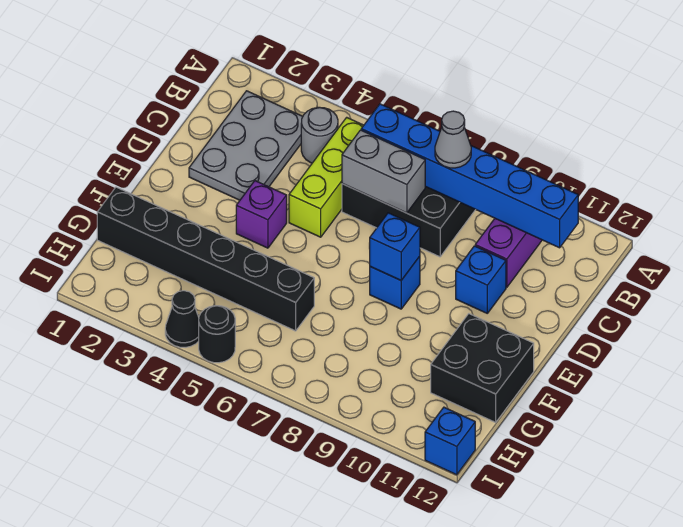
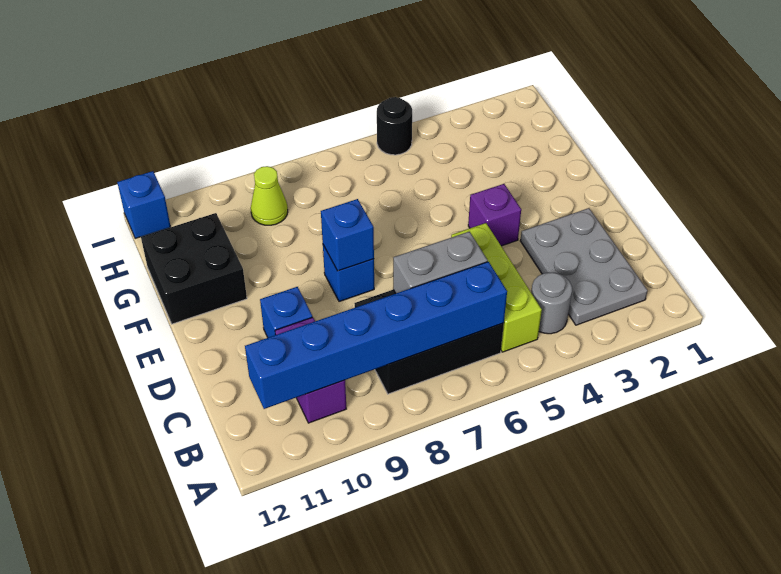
grey 1x1 cone [435,111,471,168] -> none
black 1x6 brick [97,187,314,331] -> none
none -> lime 1x1 cone [251,166,288,225]
black 1x1 cone [165,291,199,347] -> none

